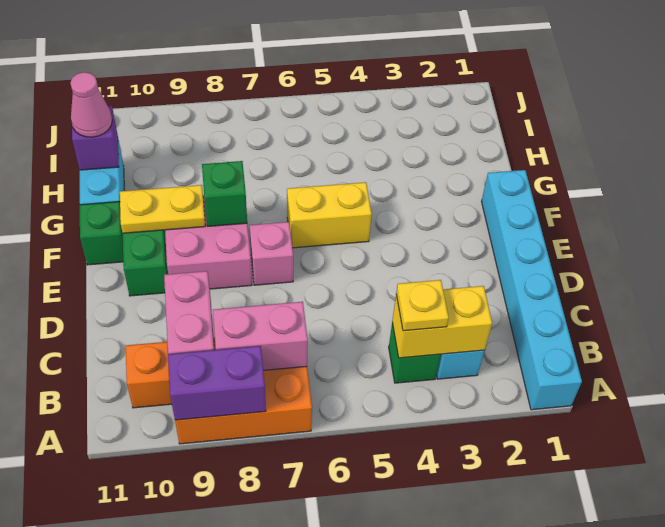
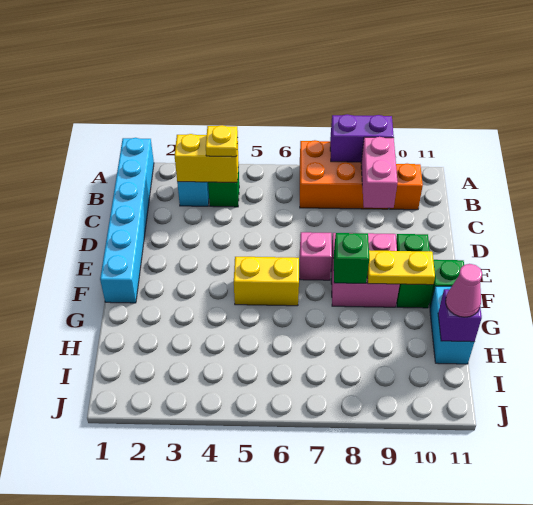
pink 1x2 brick [213,302,308,370] -> none

